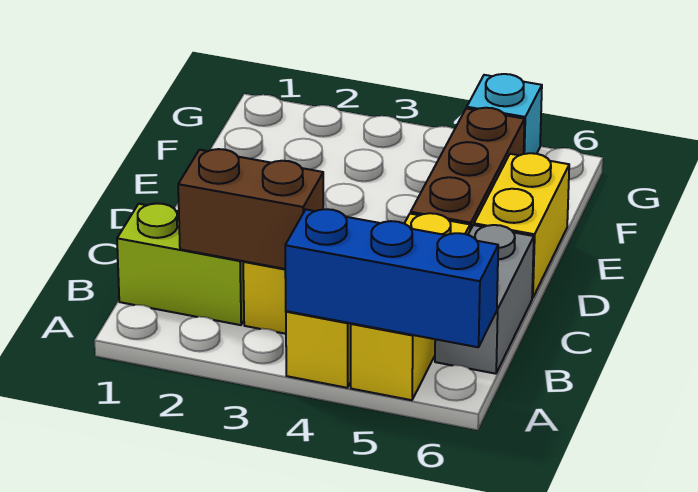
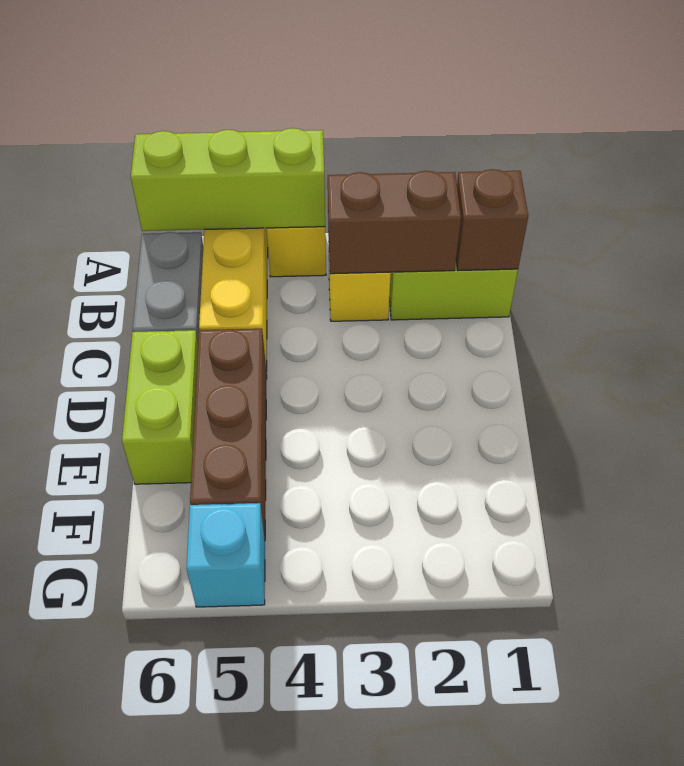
blue 1x3 brick [285,209,498,347] -> lime 1x3 brick [131,128,325,231]
none -> brown 1x1 brick [456,169,528,270]
yellow 1x2 brick [474,153,569,298] -> lime 1x2 brick [122,330,198,484]

